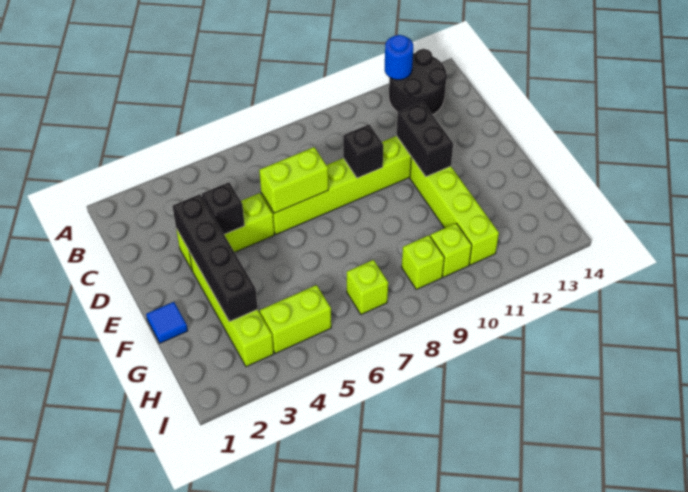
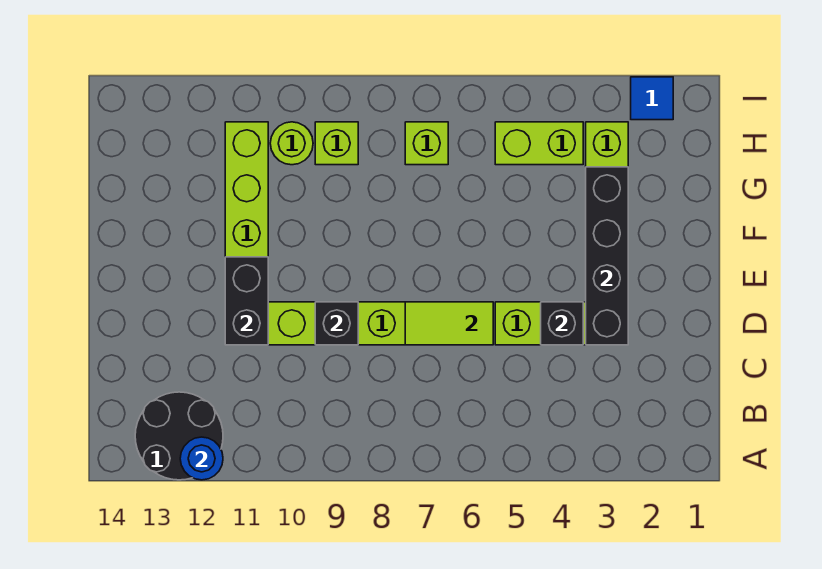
lime 1x2 brick [259,147,328,213] -> lime 1x2 tile [405,302,493,345]
blue 1x1 tile [146,302,188,343] -> blue 1x1 tile moved to [631,77,673,120]
lime 1x1 brick [430,223,472,277] -> lime 1x1 round brick [270,122,313,165]

